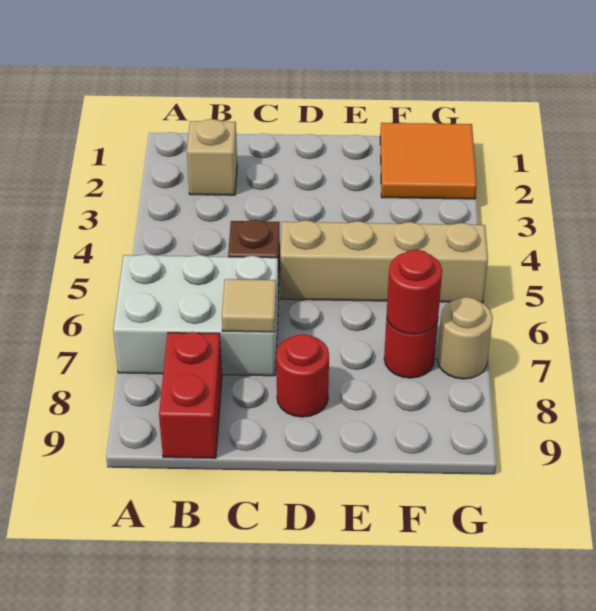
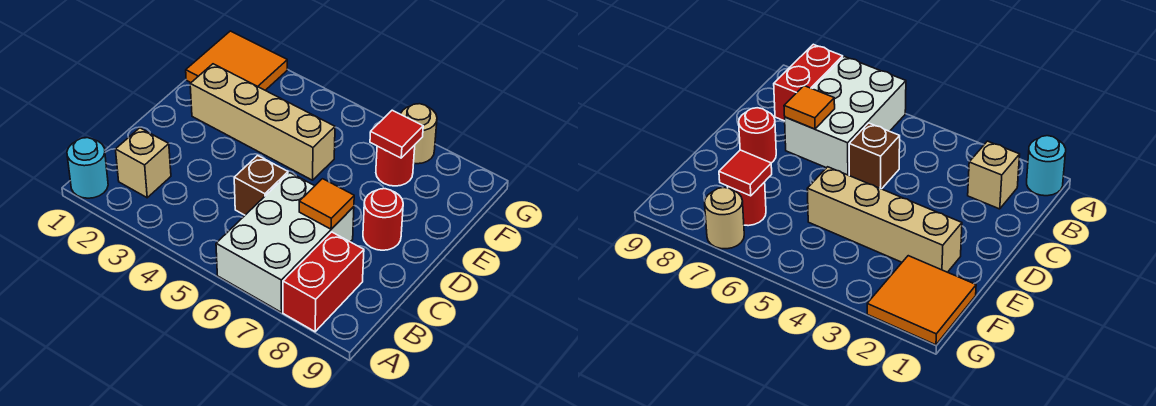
none -> cyan 1x1 round brick [67,138,108,198]
red 1x2 brick [159,332,222,458] -> red 1x2 brick turned to [283,232,364,332]
tan 1x1 tile [222,279,276,332] -> orange 1x1 tile [299,179,354,229]
tan 1x4 brick [281,220,488,303] -> tan 1x4 brick turned to [190,64,335,180]
red 1x1 round brick [387,250,442,334] -> red 1x1 tile [370,110,423,158]

